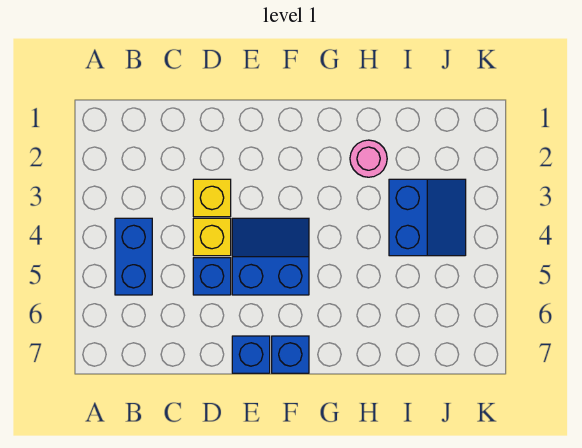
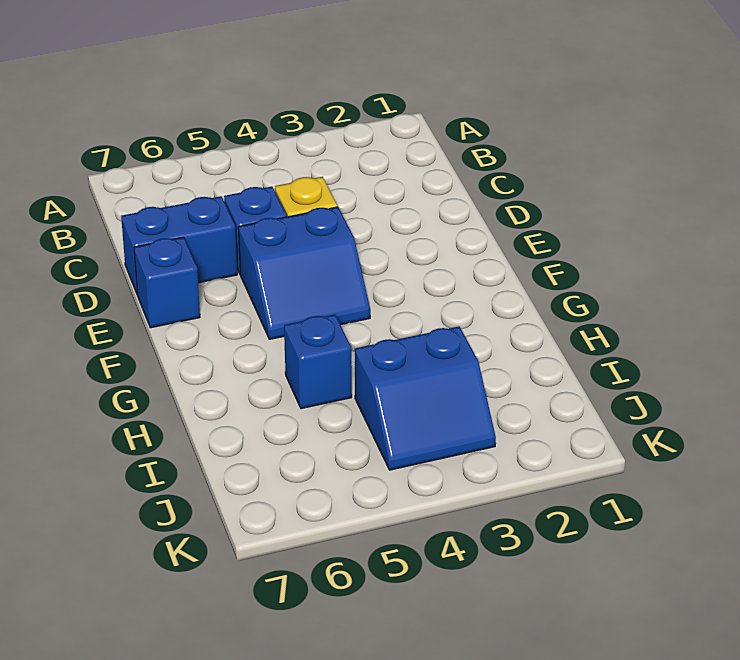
blue 1x2 brick [115,218,152,295] -> blue 1x2 brick moved to [121,196,237,295]
yellow 1x1 brick [193,179,231,217] -> none
blue 2x2 slope [232,218,309,295] -> blue 2x2 slope turned to [238,207,370,339]
blue 1x1 brick [272,336,309,373] -> blue 1x1 brick moved to [284,314,352,409]
pink 1x1 round brick [350,140,387,177] -> none

